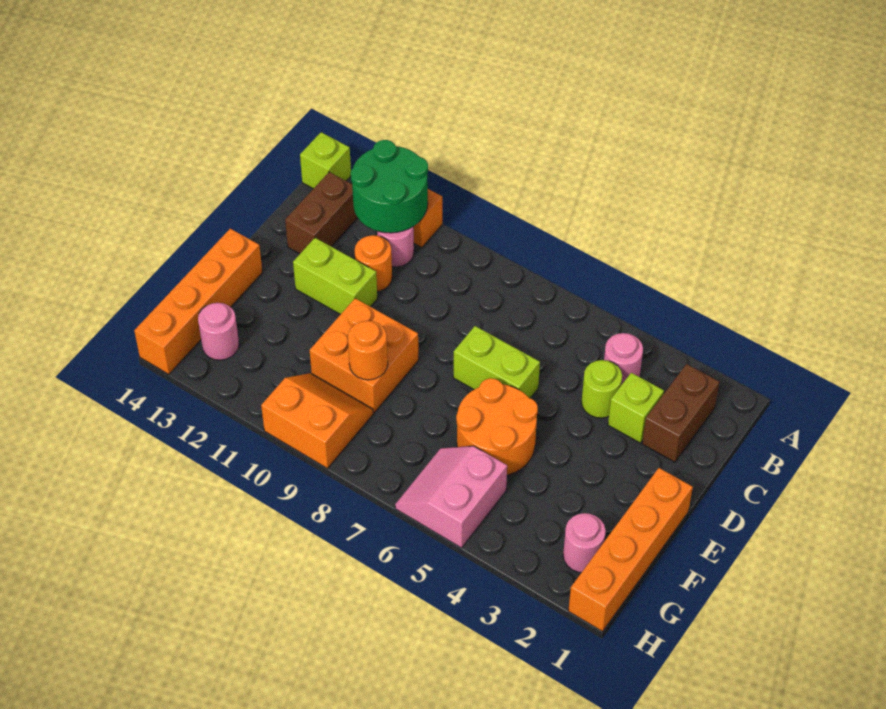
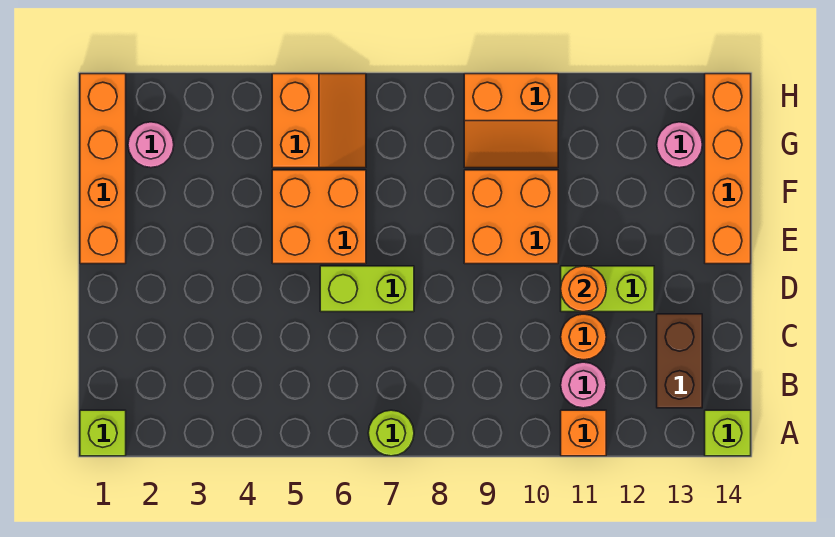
green 2x2 round brick [351,140,428,233] -> none
brown 1x2 brick [642,364,720,462] -> none
pink 1x1 round brick [604,333,643,385] -> none
lime 1x1 brick [608,373,664,443] -> lime 1x1 brick moved to [80,410,126,456]
lime 1x1 round brick [581,360,622,418] -> lime 1x1 round brick moved to [368,410,414,456]
orange 2x2 round brick [456,378,538,475] -> orange 2x2 brick [272,170,366,264]
orange 1x1 round brick [348,321,388,380] -> orange 1x1 round brick moved to [561,266,606,312]
pink 2x2 slope [395,446,507,548] -> orange 2x2 slope [272,74,366,168]

